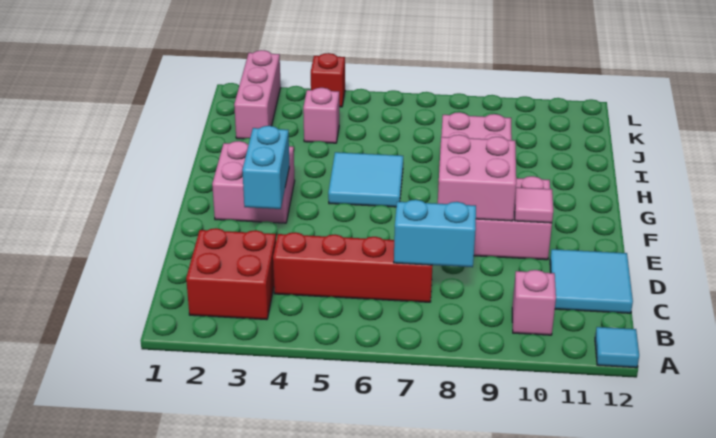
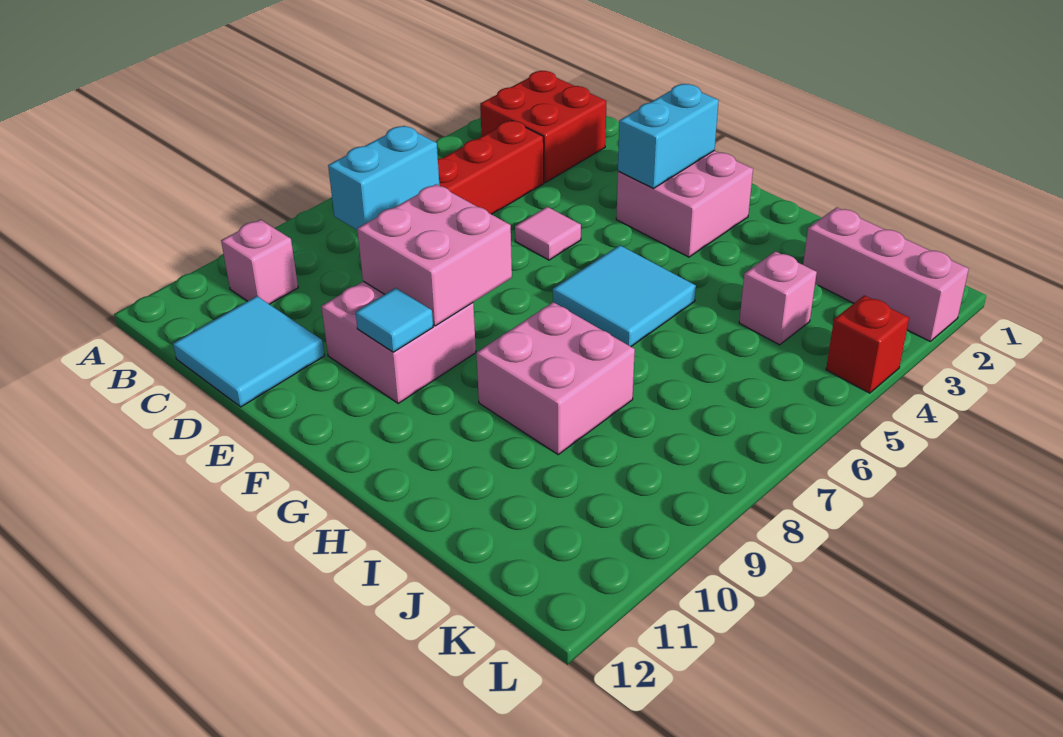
cyan 1x1 tile [595,327,639,368] -> cyan 1x1 tile moved to [356,288,433,352]
cyan 1x2 brick [242,126,289,209] -> cyan 1x2 brick turned to [618,84,719,188]
pink 1x1 tile [515,187,553,223] -> pink 1x1 tile moved to [515,207,581,260]

